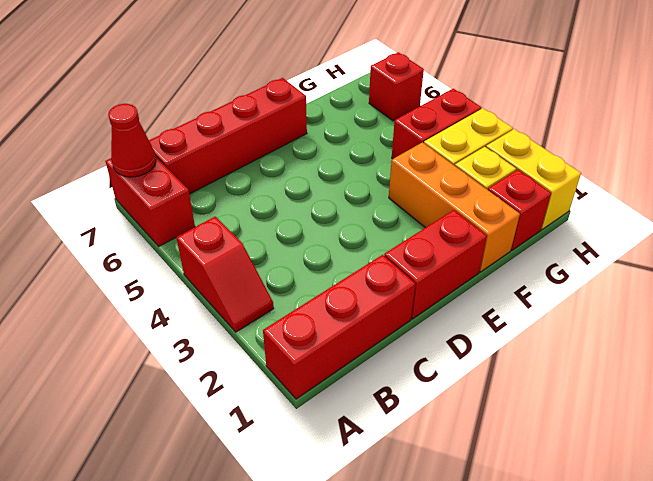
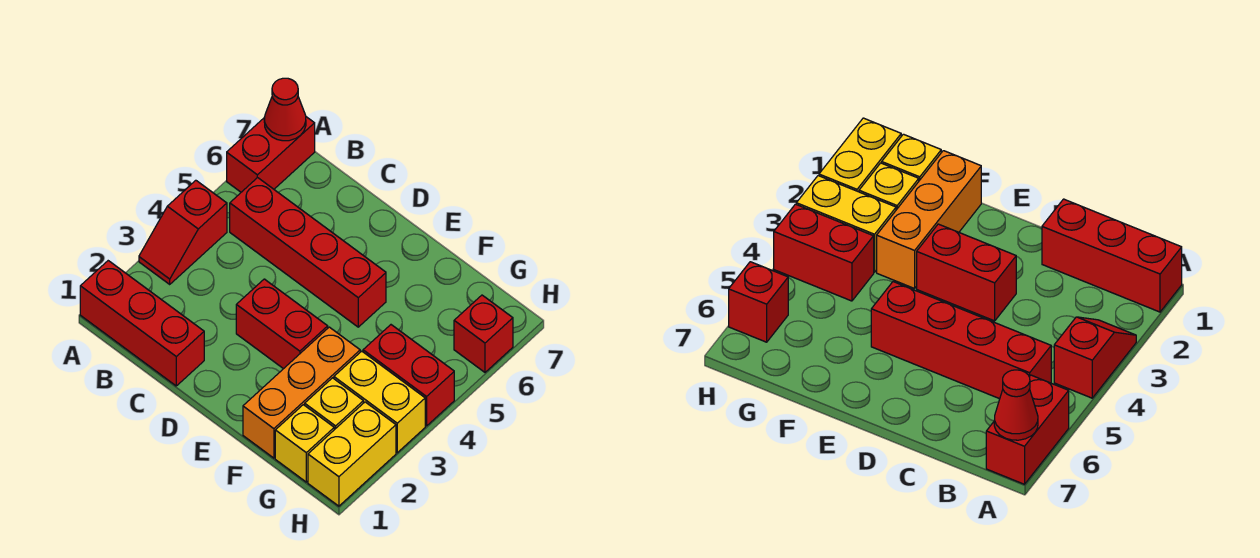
red 1x4 brick [149,78,307,194] -> red 1x4 brick moved to [230,178,386,327]
red 1x2 brick [384,210,487,319] -> red 1x2 brick moved to [236,279,328,369]
red 1x1 brick [488,170,551,250] -> yellow 1x1 brick [275,405,334,482]

